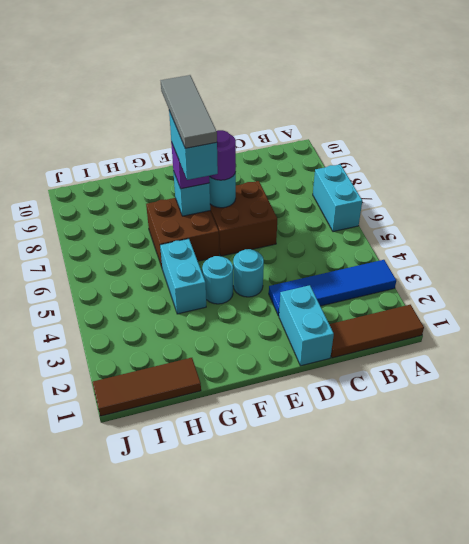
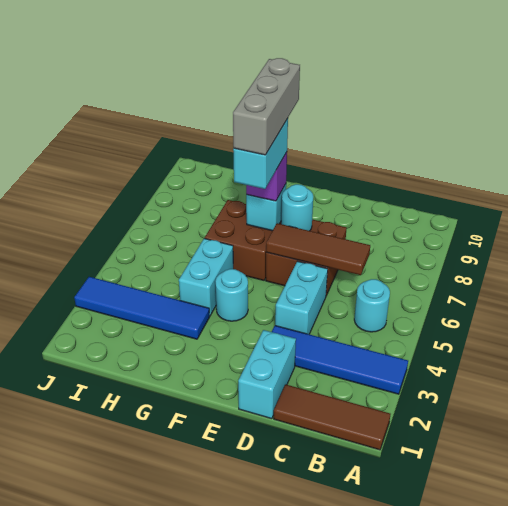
cyan 1x2 brick [313,164,362,232] -> cyan 1x2 brick moved to [275,261,328,334]
cyan 1x1 round brick [233,249,264,297] -> cyan 1x1 round brick moved to [354,279,390,332]
purple 1x1 round brick [209,130,236,180] -> none
grey 1x3 tile [161,75,217,148] -> grey 1x3 brick [233,58,300,155]
none -> blue 1x4 tile [74,277,209,339]
brown 1x3 tile [92,358,201,416] -> brown 1x3 tile moved to [266,223,370,275]

